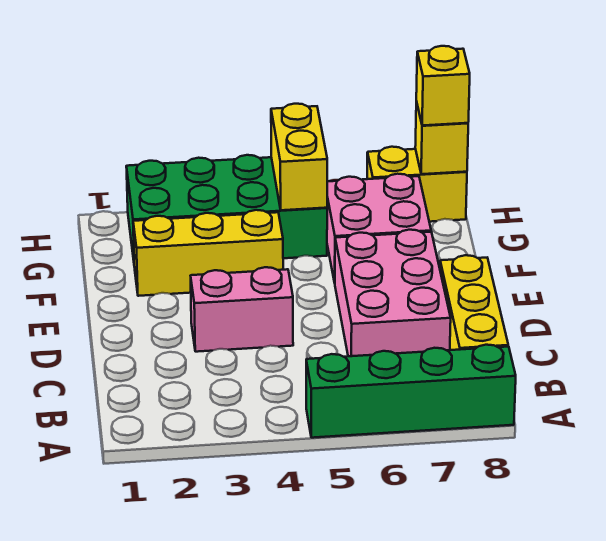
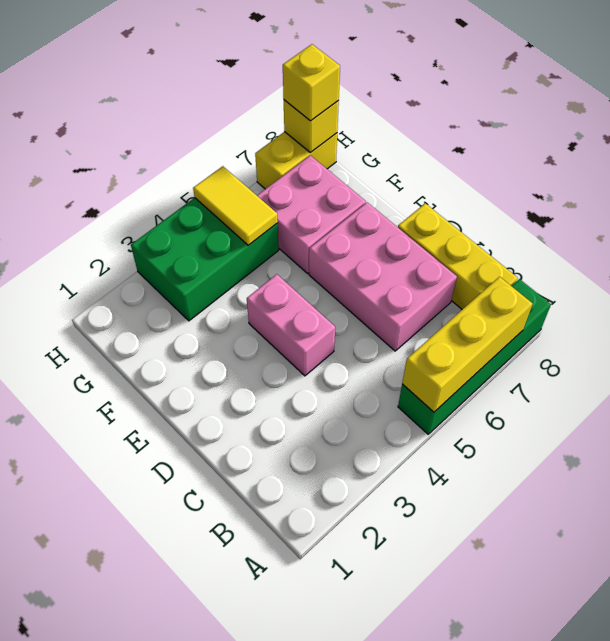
pink 1x2 brick [191,267,293,352] -> pink 1x2 brick turned to [247,274,335,376]
yellow 1x3 brick [133,210,283,296] -> yellow 1x3 brick moved to [402,277,533,412]
green 2x4 brick [126,155,327,260] -> green 2x3 brick [131,198,279,321]
yellow 1x2 brick [271,104,327,210] -> yellow 1x2 tile [193,166,278,245]

